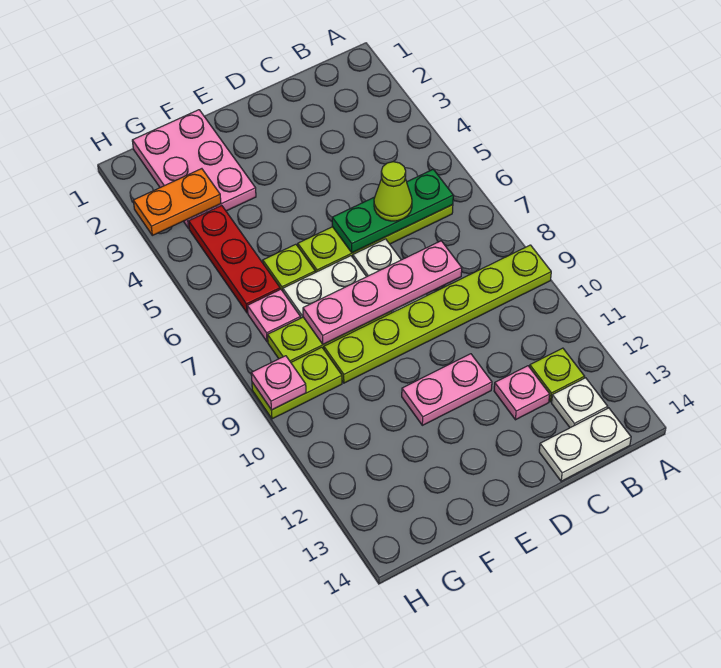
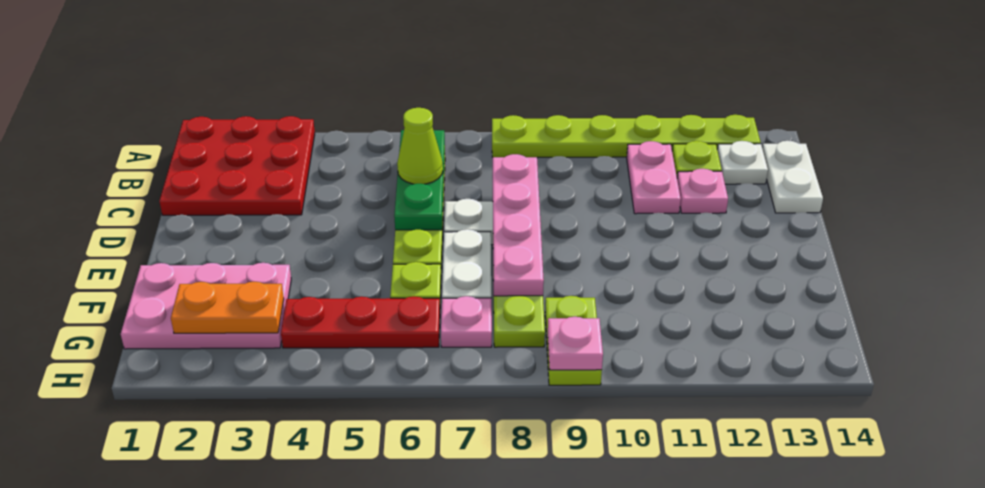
none -> red 3x3 plate [159,116,315,215]
lime 1x6 plate [324,245,551,383] -> lime 1x6 plate turned to [492,115,761,157]
pink 1x2 plate [402,354,492,425] -> pink 1x2 plate moved to [627,141,681,214]
orange 1x2 plate [133,169,221,235] -> orange 1x2 plate turned to [171,282,284,333]

